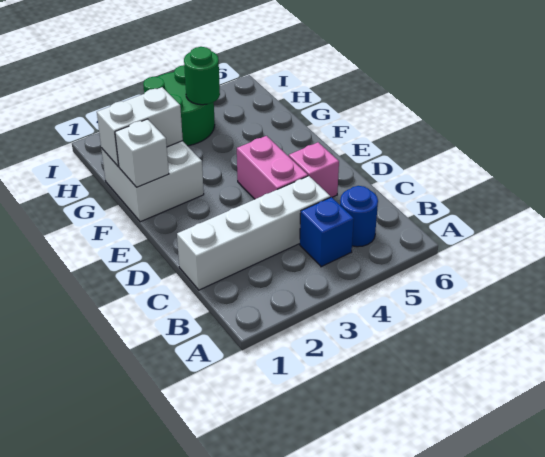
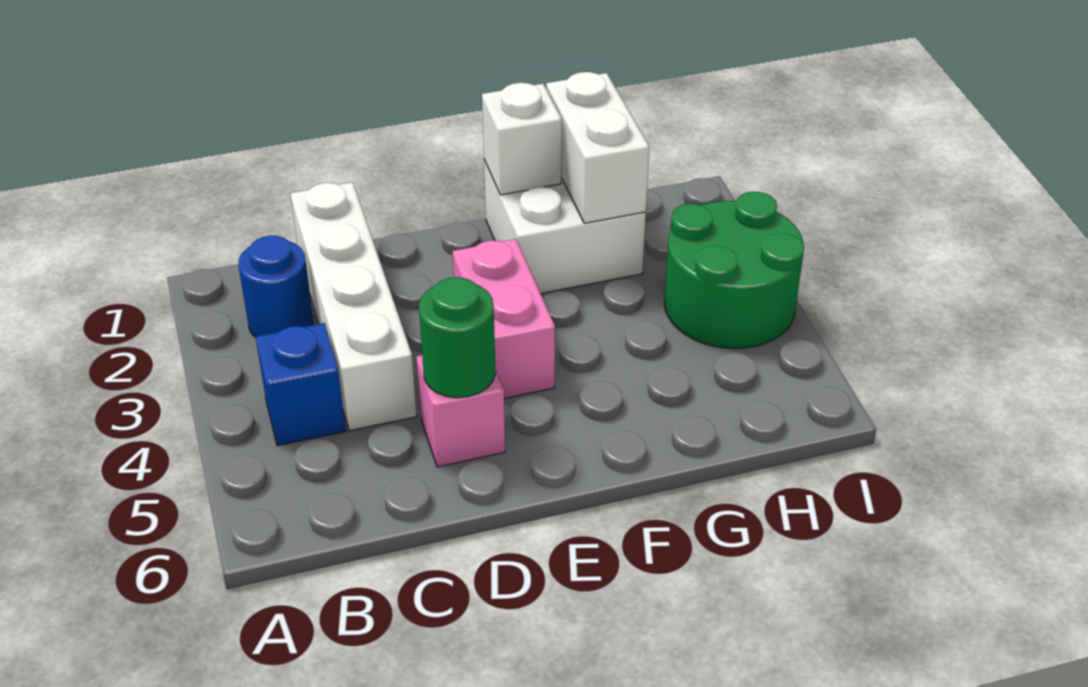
blue 1x1 round brick [340,186,378,247] -> blue 1x1 round brick moved to [238,236,313,337]
pink 1x2 brick [237,136,308,199] -> pink 1x2 brick turned to [453,239,555,399]
green 1x1 round brick [184,47,220,105] -> green 1x1 round brick moved to [419,277,495,398]

